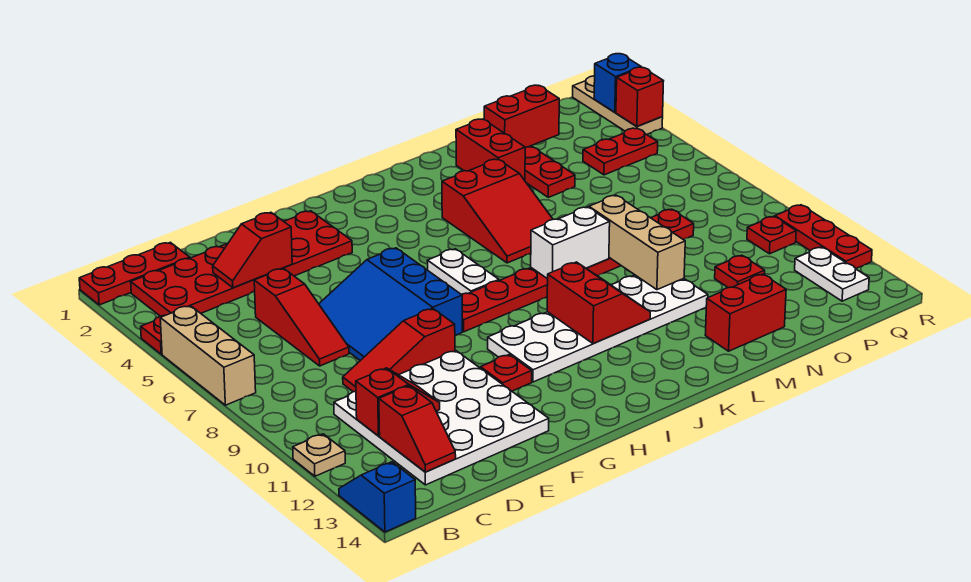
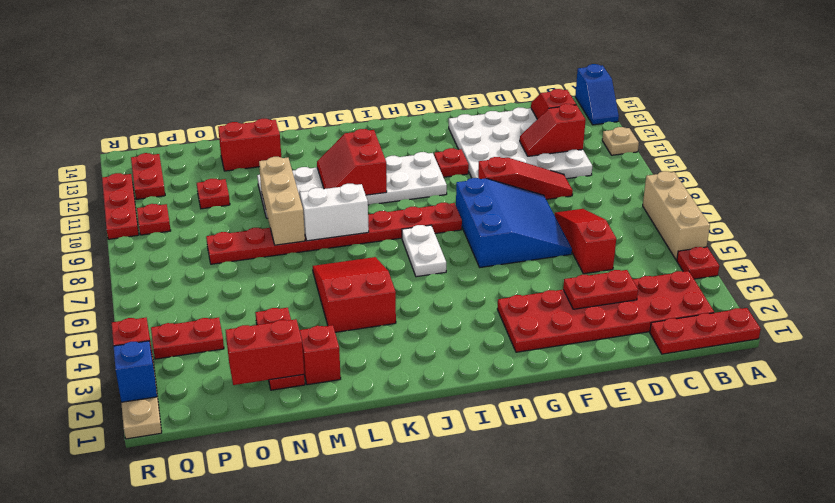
red 1x2 slope [213,212,292,288] -> red 1x2 plate [563,270,638,309]
red 1x2 brick [456,119,525,180] -> red 1x1 brick [299,325,341,385]
white 1x2 plate [795,247,869,301] -> red 1x2 plate [131,153,165,199]

